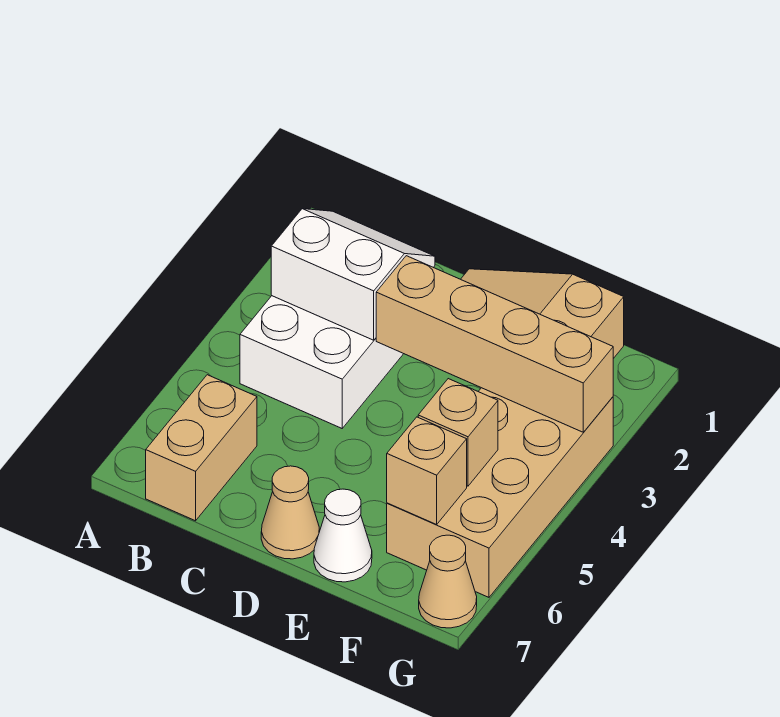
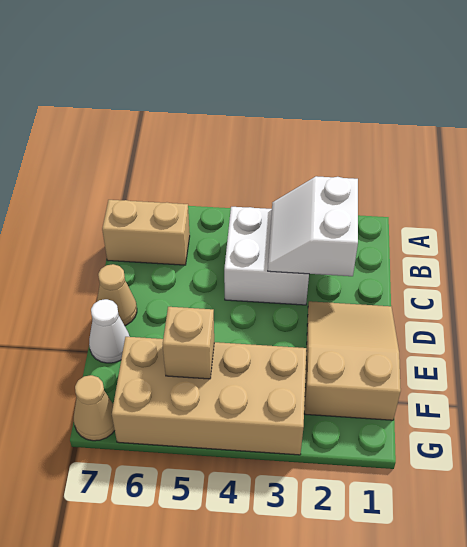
white 2x2 slope [271,209,435,340] -> white 2x2 slope turned to [268,176,358,276]
tan 1x4 brick [376,256,613,432] -> none
tan 1x1 brick [387,417,467,525] -> none

